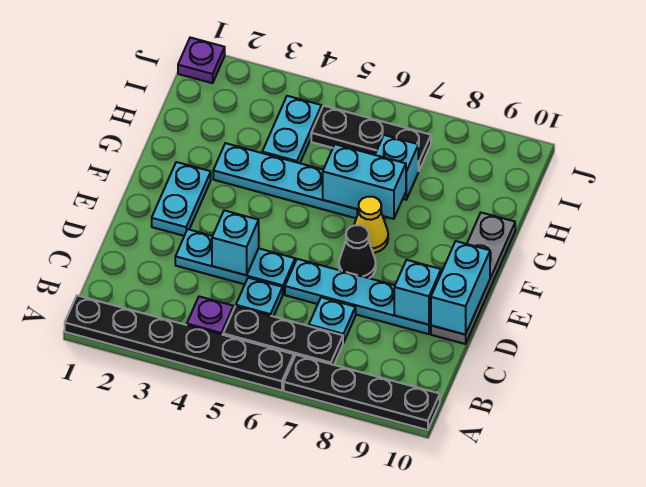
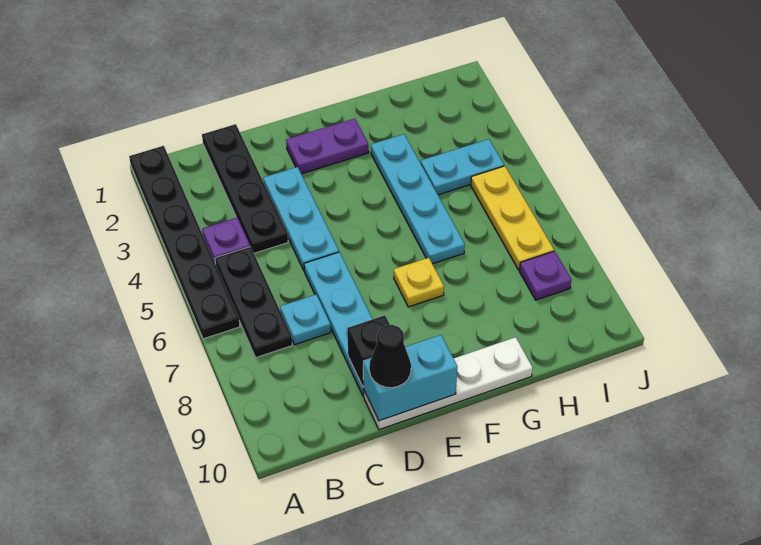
black 1x4 plate [284,355,440,430] -> black 1x4 plate moved to [202,124,288,253]
cyan 1x1 plate [236,278,283,316] -> none
cyan 1x1 brick [212,210,259,275] -> none
cyan 1x1 brick [394,260,441,325] -> black 1x1 brick [347,316,390,387]
grey 1x4 plate [431,213,515,344] -> white 1x4 plate [364,337,533,430]
cyan 1x2 plate [152,162,211,236] -> purple 1x2 plate [286,119,369,174]
black 1x1 cone [339,225,376,278] -> black 1x1 cone moved to [369,325,411,388]
yellow 1x1 cone [354,197,388,253] -> yellow 1x1 plate [394,258,444,307]
cyan 1x2 brick [323,144,406,219] -> none
cyan 1x1 brick [375,135,418,200] -> none
black 1x3 plate [311,106,431,171] -> yellow 1x3 plate [471,166,554,270]
purple 1x1 plate [178,38,225,83] -> purple 1x1 plate moved to [519,251,571,300]

